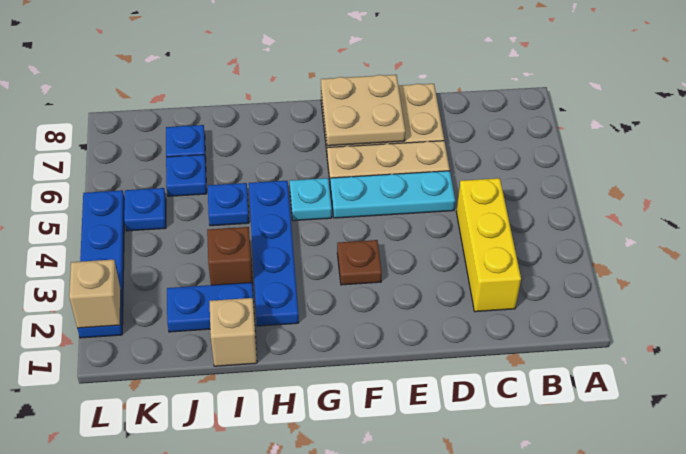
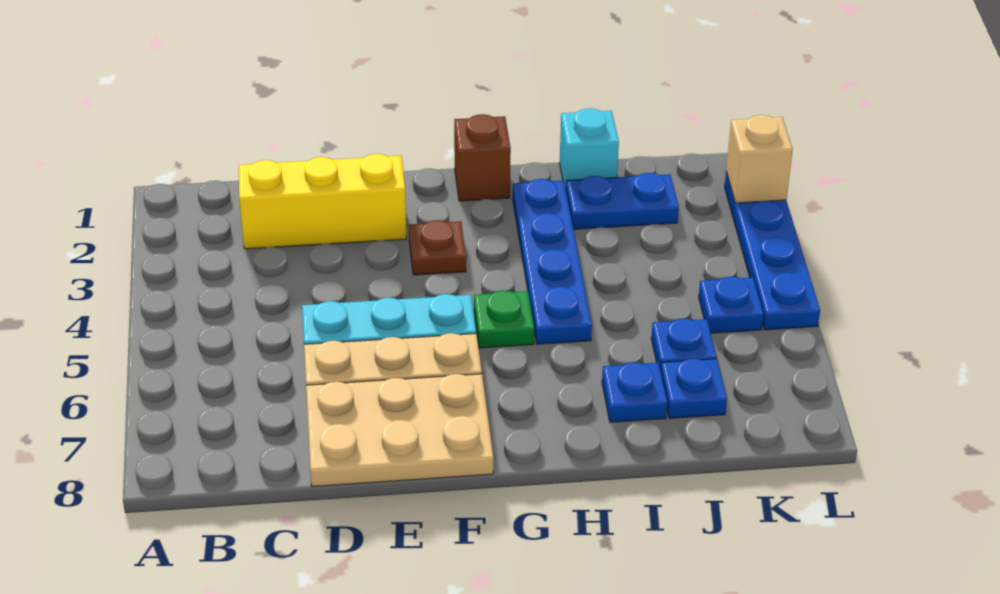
yellow 1x3 brick [456,178,521,312] -> yellow 1x3 brick turned to [239,154,406,249]
tan 2x2 plate [321,75,405,146] -> none
cyan 1x1 plate [290,178,332,221] -> green 1x1 plate [474,291,534,348]
tan 1x1 brick [210,298,257,366] -> cyan 1x1 brick [560,108,619,188]
brown 1x1 brick [207,227,253,285] -> brown 1x1 brick moved to [454,114,511,201]
blue 1x1 plate [208,183,249,226] -> blue 1x1 plate moved to [602,363,667,422]

